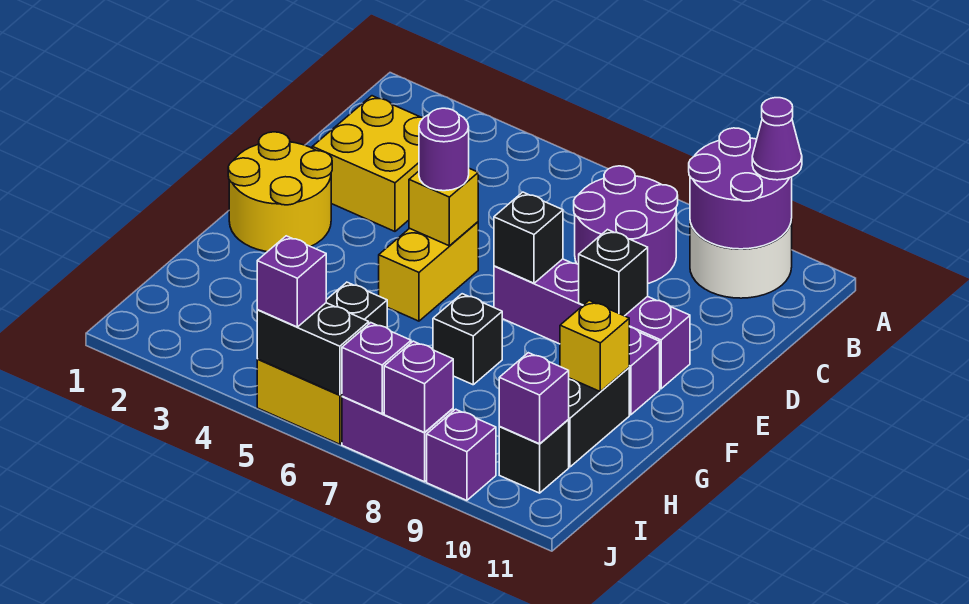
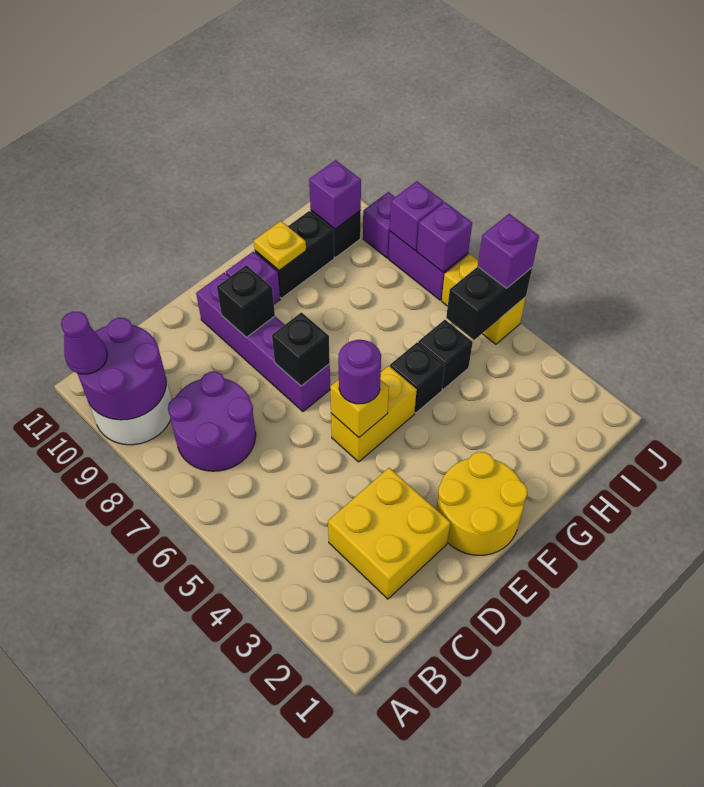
black 1x1 brick [433,294,502,385] -> black 1x1 brick moved to [390,342,445,413]
yellow 1x1 brick [560,301,629,391] -> yellow 1x1 plate [254,221,306,270]
black 1x2 brick [257,303,369,395] -> black 1x2 brick turned to [446,267,532,340]

